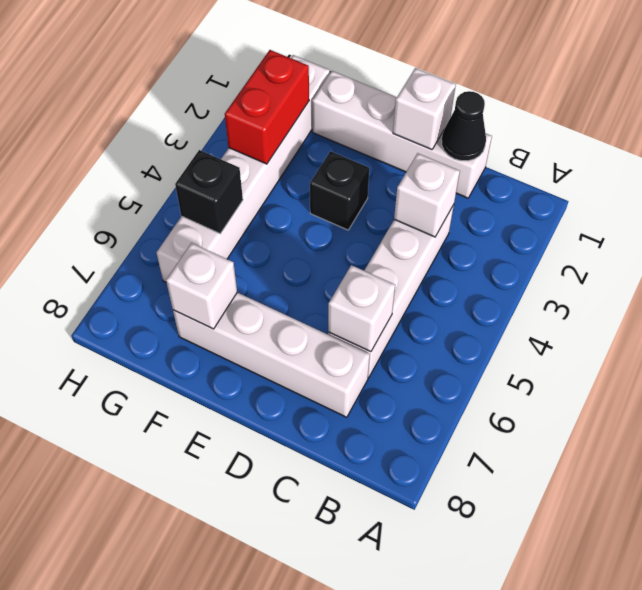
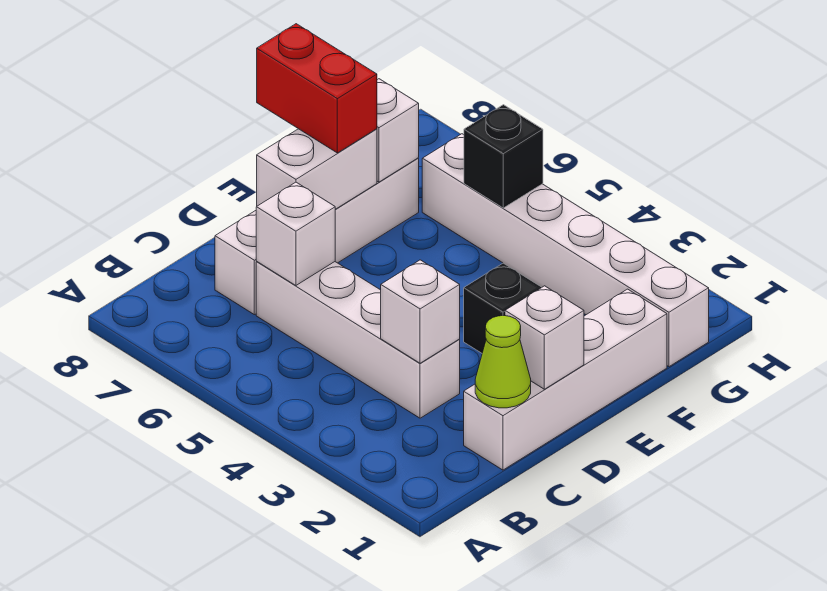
black 1x1 cone [442,91,486,161] -> lime 1x1 cone [475,316,531,408]
none -> white 1x2 brick [257,129,377,209]
red 1x2 brick [225,50,309,164] -> red 1x2 brick moved to [257,24,377,153]

